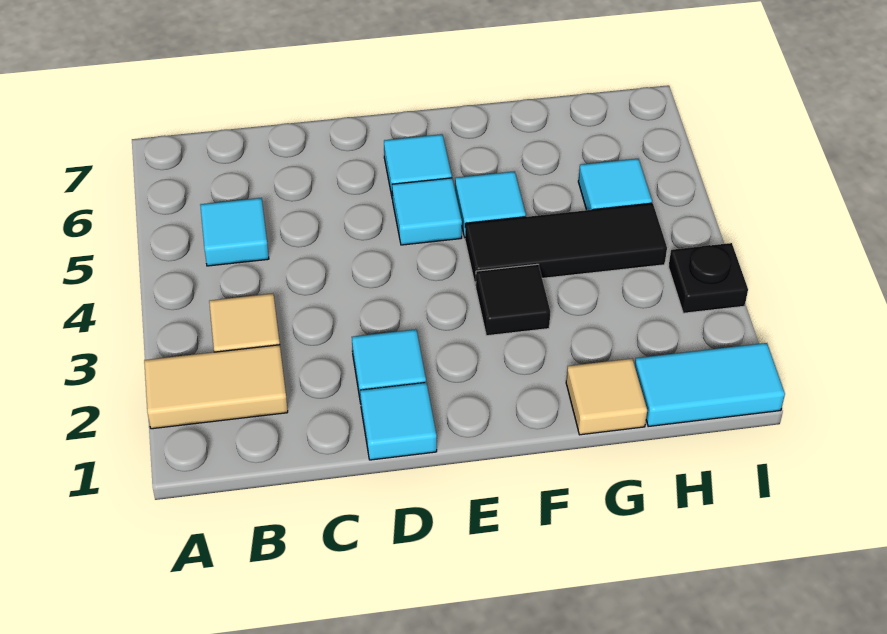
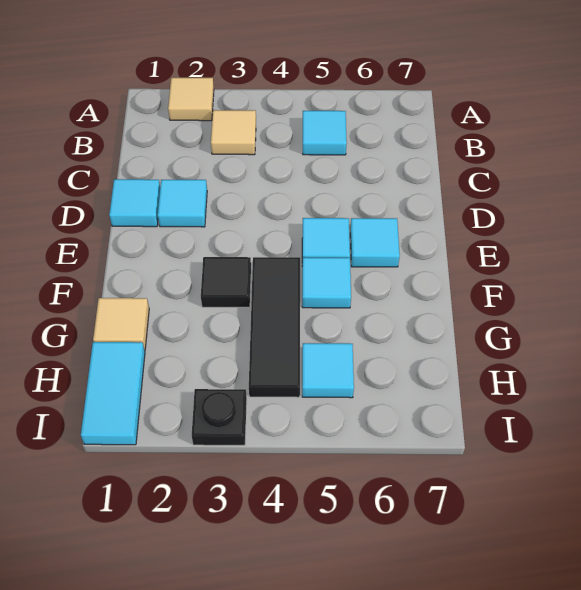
tan 1x2 tile [144,345,288,429] -> tan 1x1 tile [168,78,214,121]

